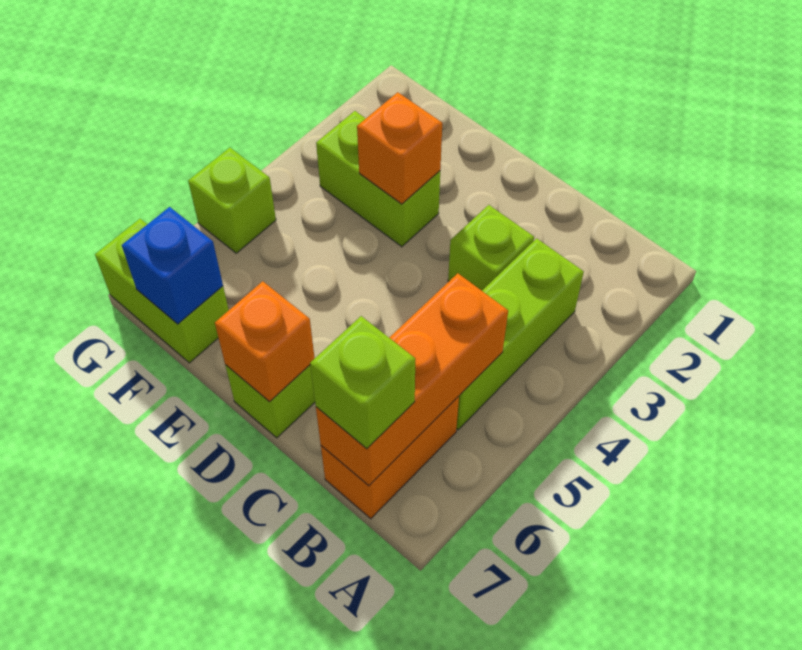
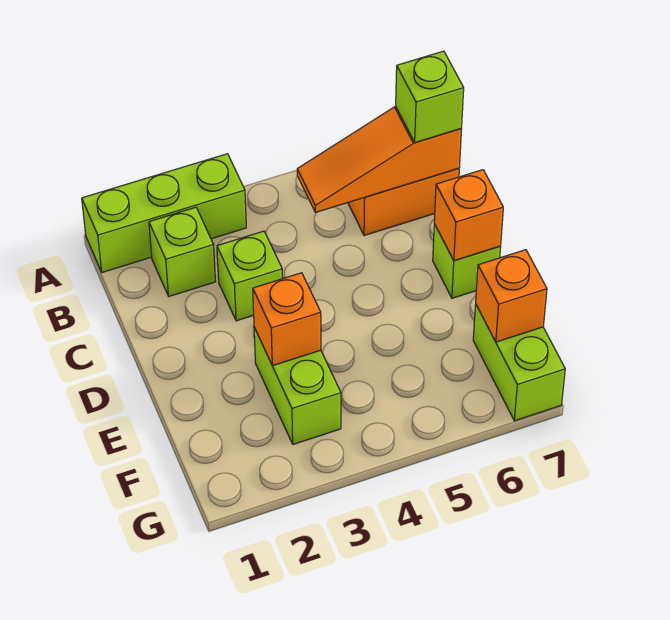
lime 1x3 brick [456,238,584,430] -> lime 1x3 brick moved to [82,154,246,272]
orange 1x3 brick [316,273,508,486] -> orange 1x3 slope [297,107,462,213]
blue 1x1 brick [122,207,223,324] -> orange 1x1 brick [476,250,547,342]
lime 1x1 brick [188,148,276,253] -> lime 1x1 brick moved to [149,207,216,296]

